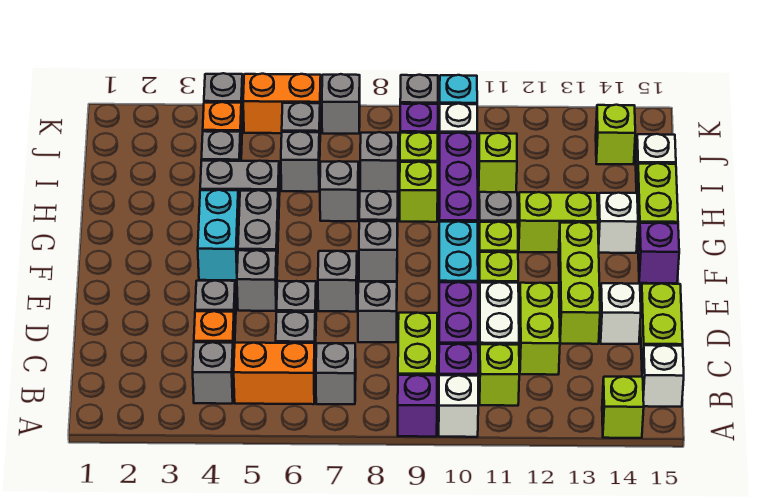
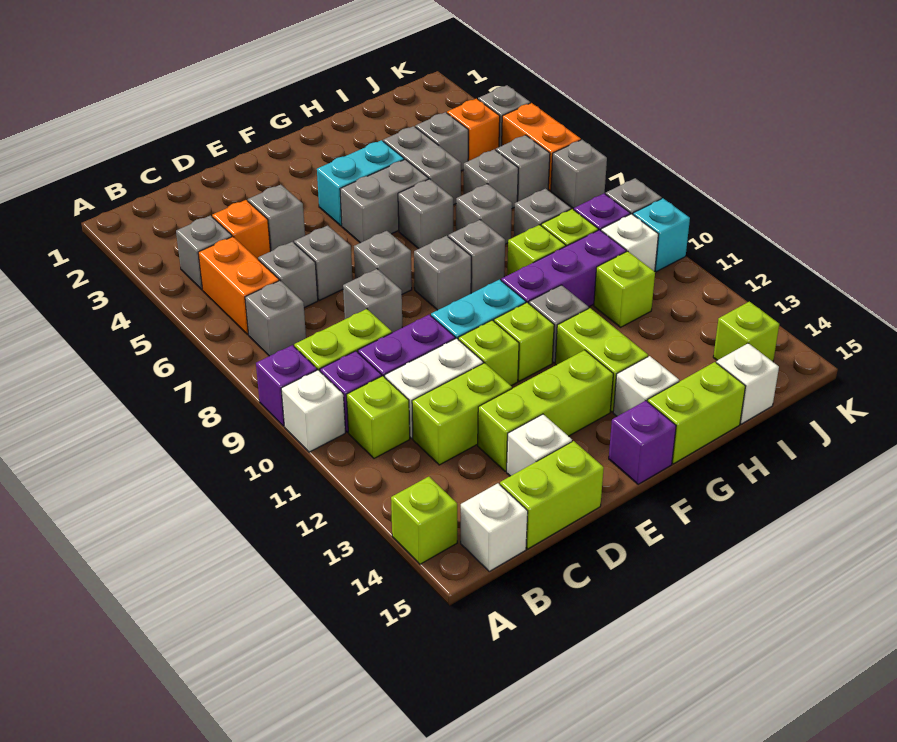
grey 1x1 brick [237,250,277,311] -> grey 1x1 brick moved to [398,179,453,249]

